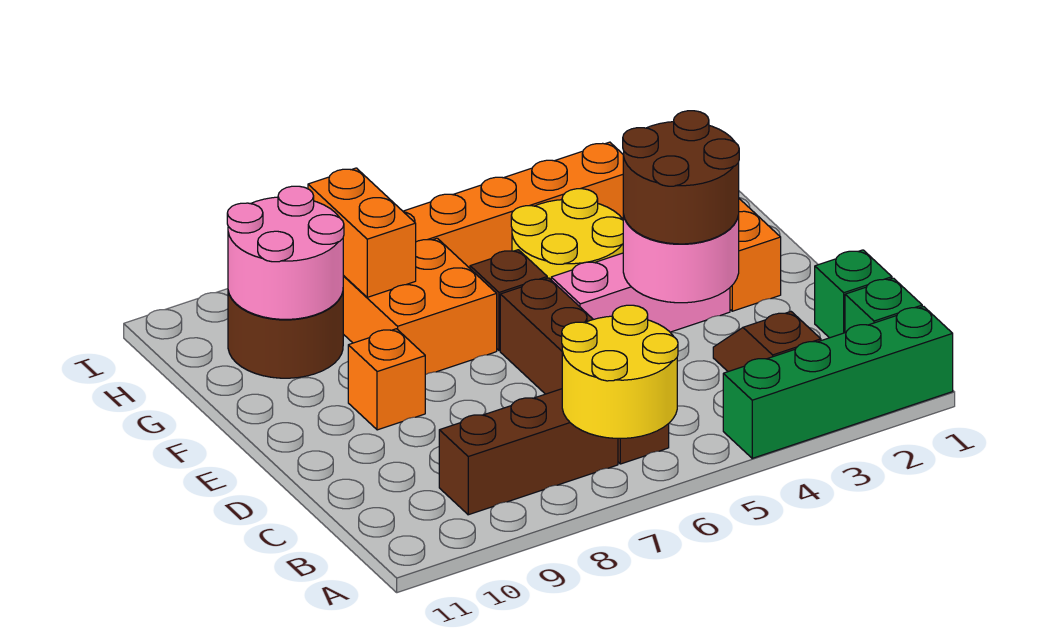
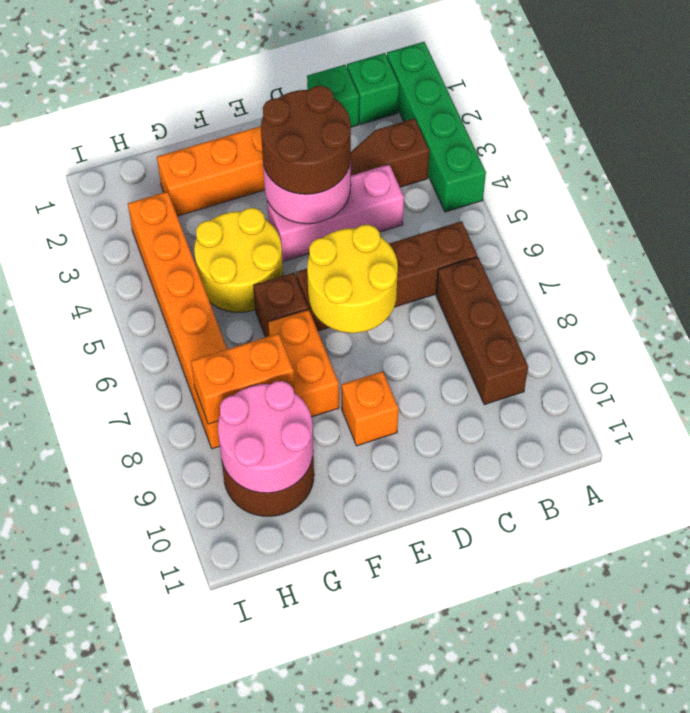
yellow 2x2 round brick [562,305,678,438] -> yellow 2x2 round brick moved to [307,225,398,333]
pink 1x3 brick [551,253,730,332] -> pink 1x3 brick turned to [267,164,404,262]
orange 2x2 brick [343,238,497,375] -> orange 1x2 brick [268,309,339,417]

